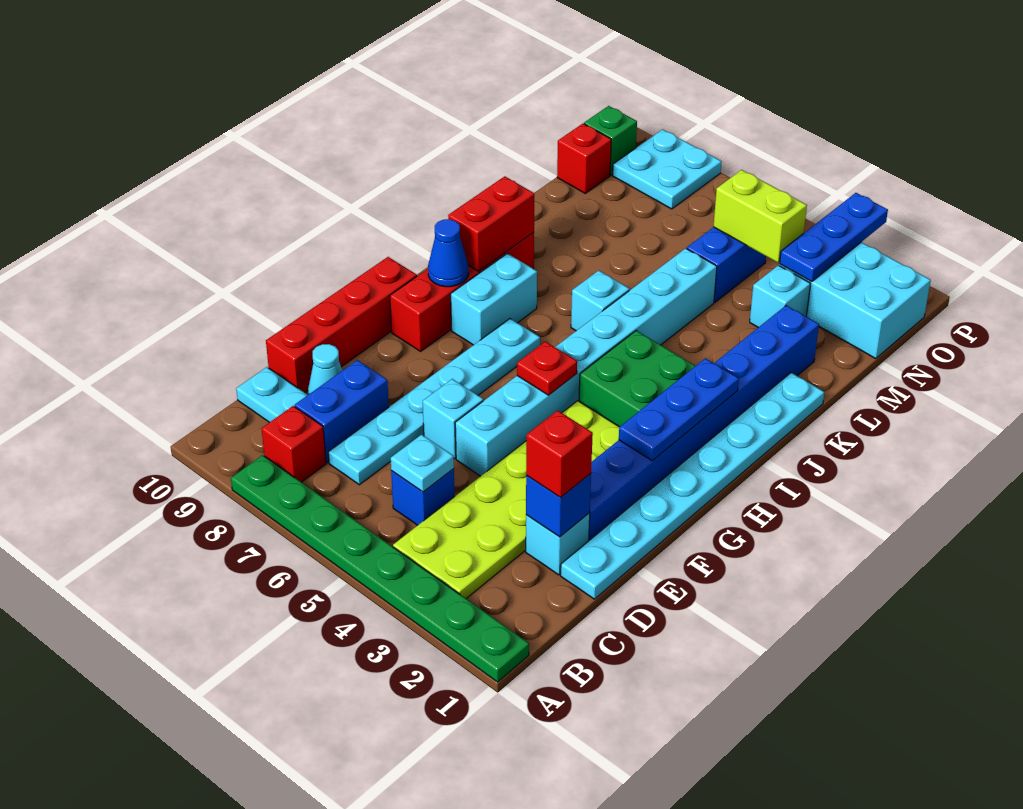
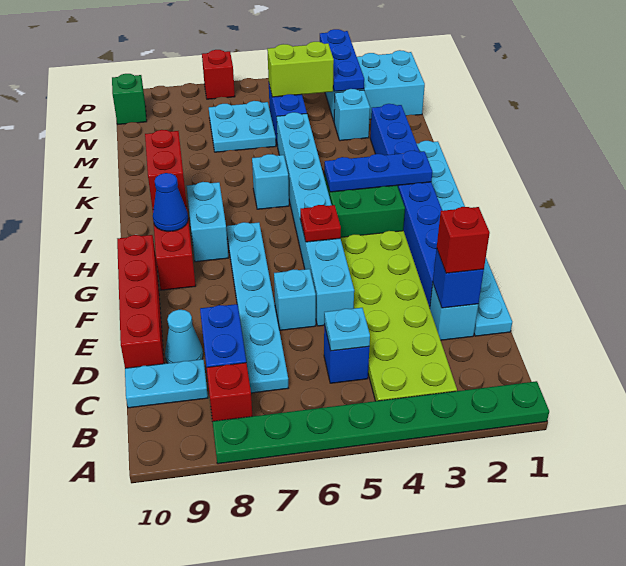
blue 1x3 plate [619,358,739,461] -> blue 1x3 plate turned to [324,151,433,192]
red 1x1 brick [557,124,611,193] -> red 1x1 brick moved to [202,50,235,99]
cyan 2x2 plate [613,129,722,209] -> cyan 2x2 plate moved to [209,101,276,152]

